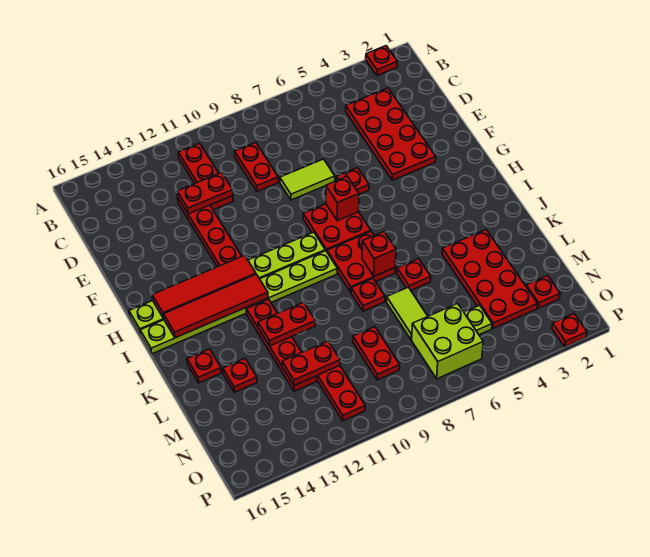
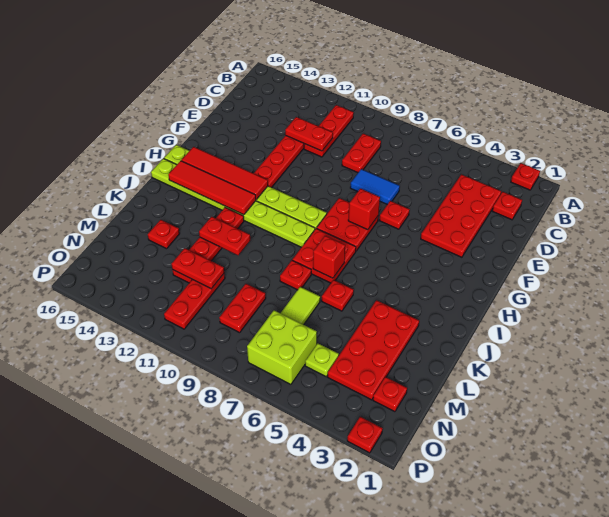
lime 1x2 tile [280,159,335,200] -> blue 1x2 tile [350,169,400,204]
red 1x1 plate [187,349,221,383] -> red 1x1 plate moved to [492,192,522,220]

